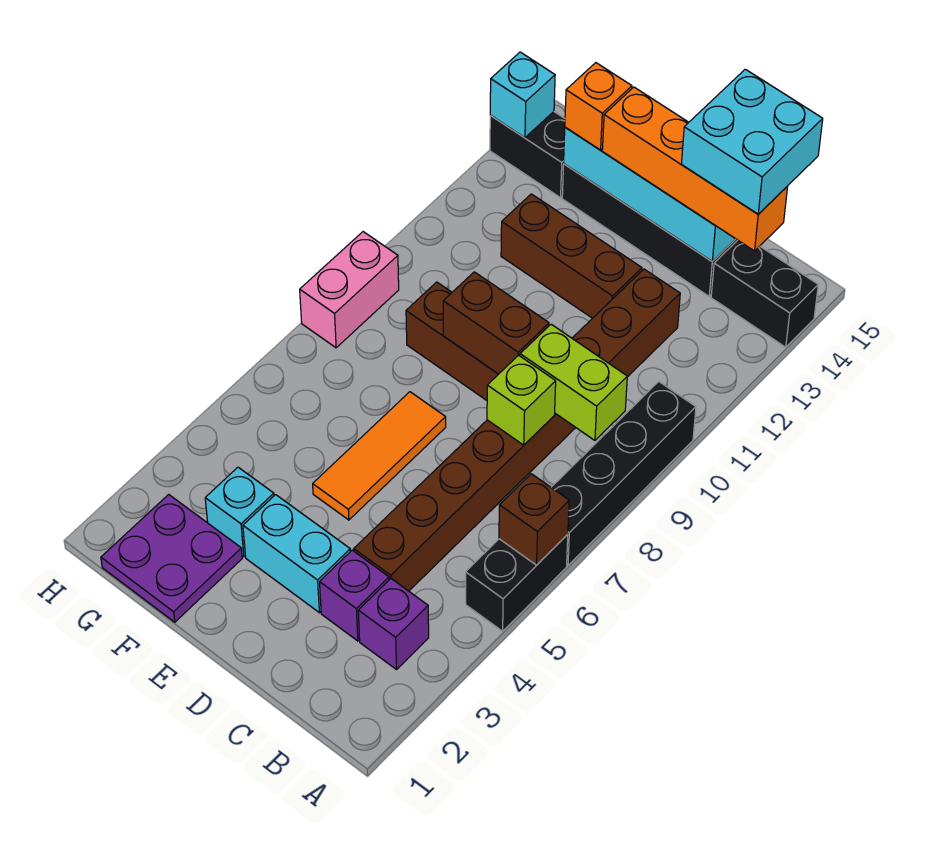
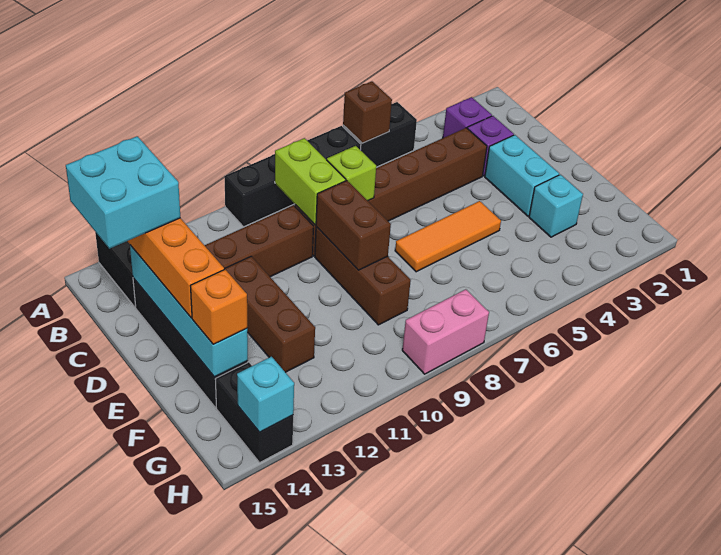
purple 2x2 plate [101,494,242,622] -> none

